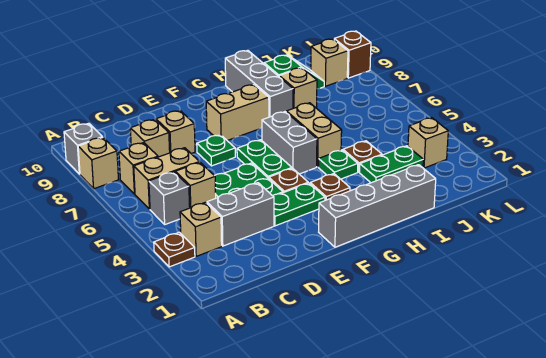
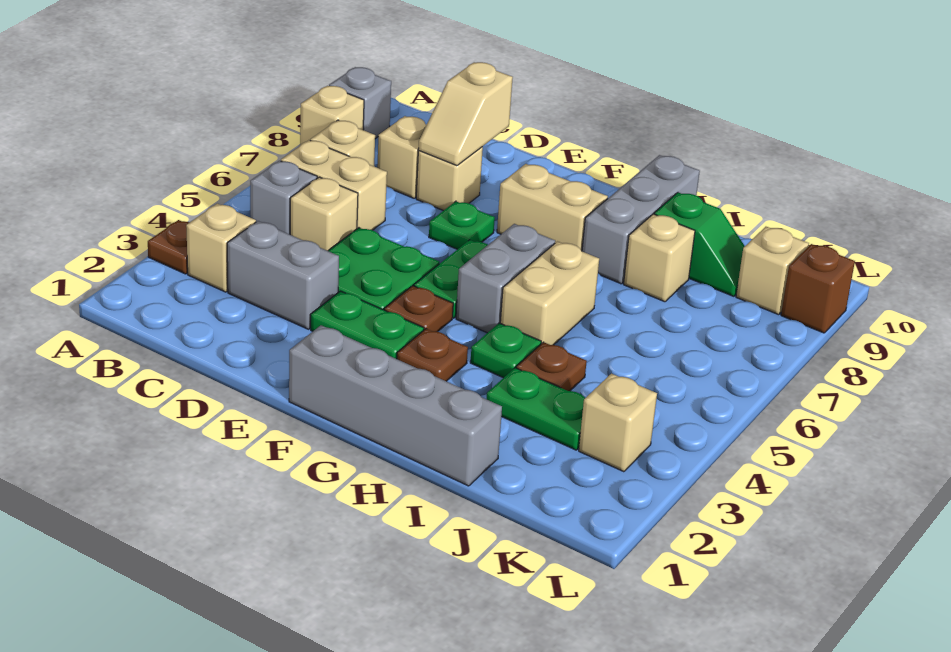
none -> tan 1x2 slope [418,62,513,166]

